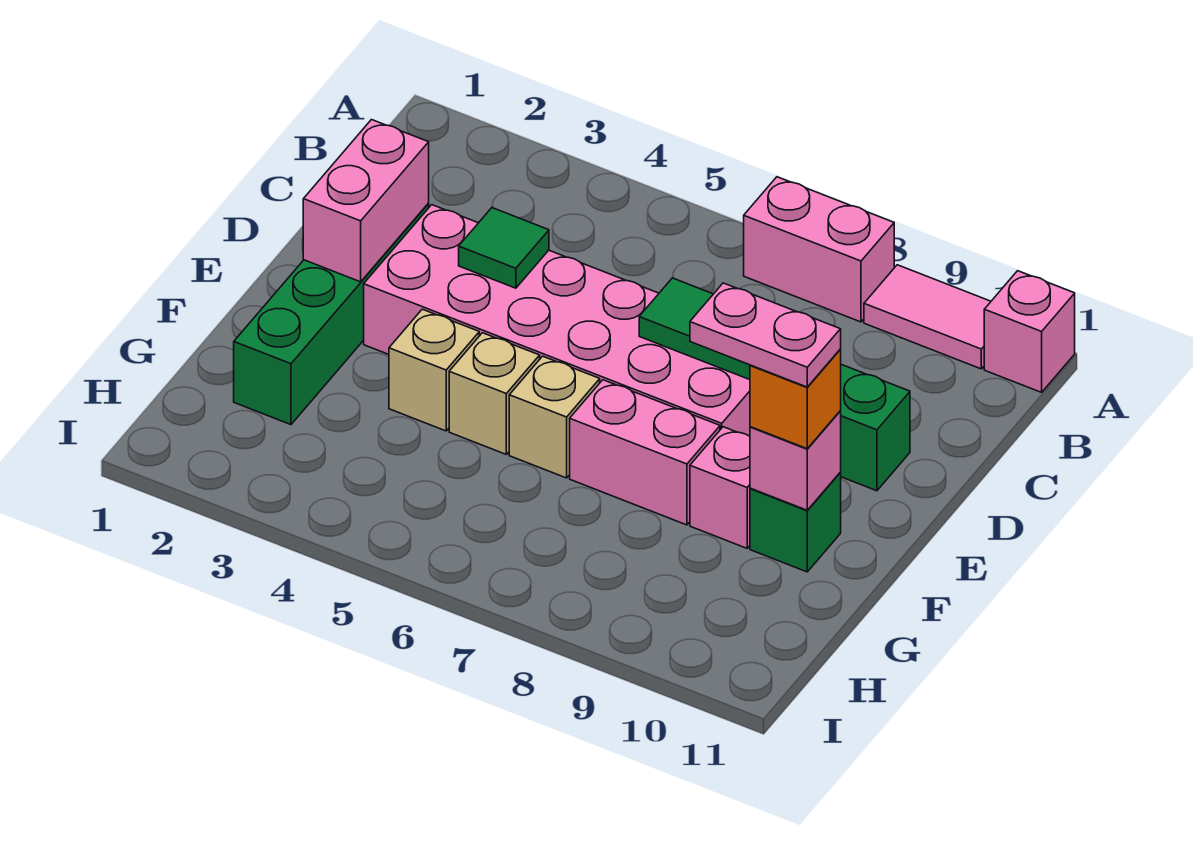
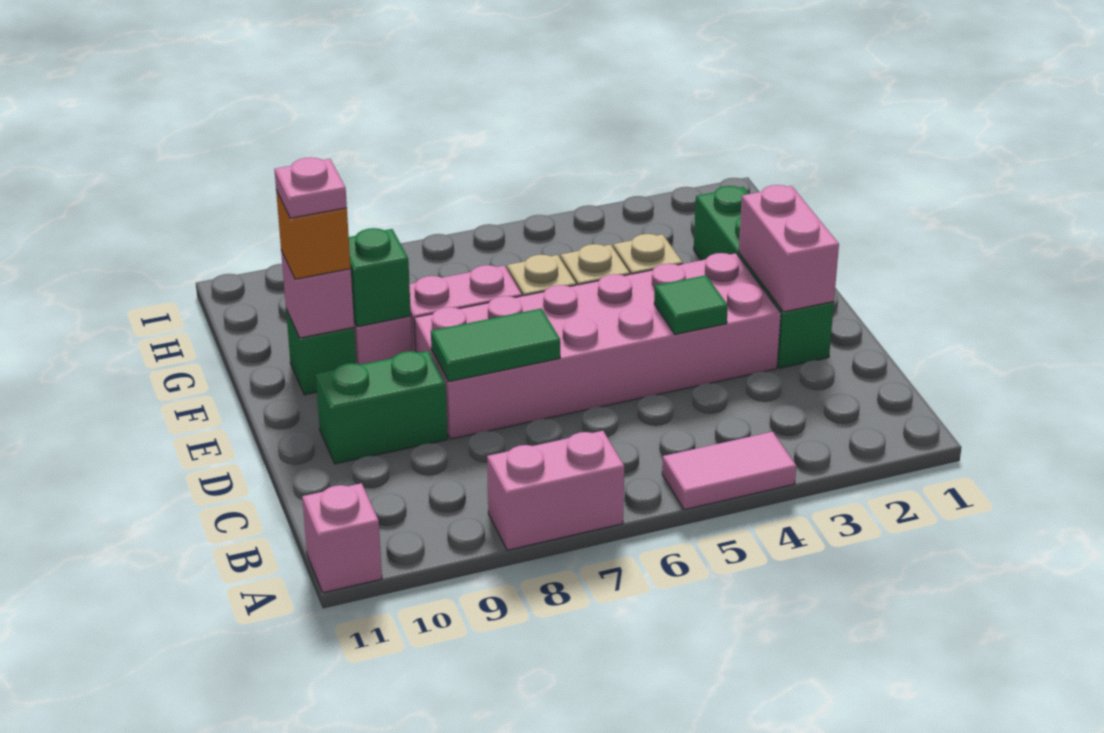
pink 1x2 tile [864,265,991,369] -> pink 1x2 tile moved to [662,432,796,510]
none -> green 1x1 brick [349,228,411,327]
pink 1x2 plate [690,283,841,387] -> pink 1x1 plate [274,157,347,218]

